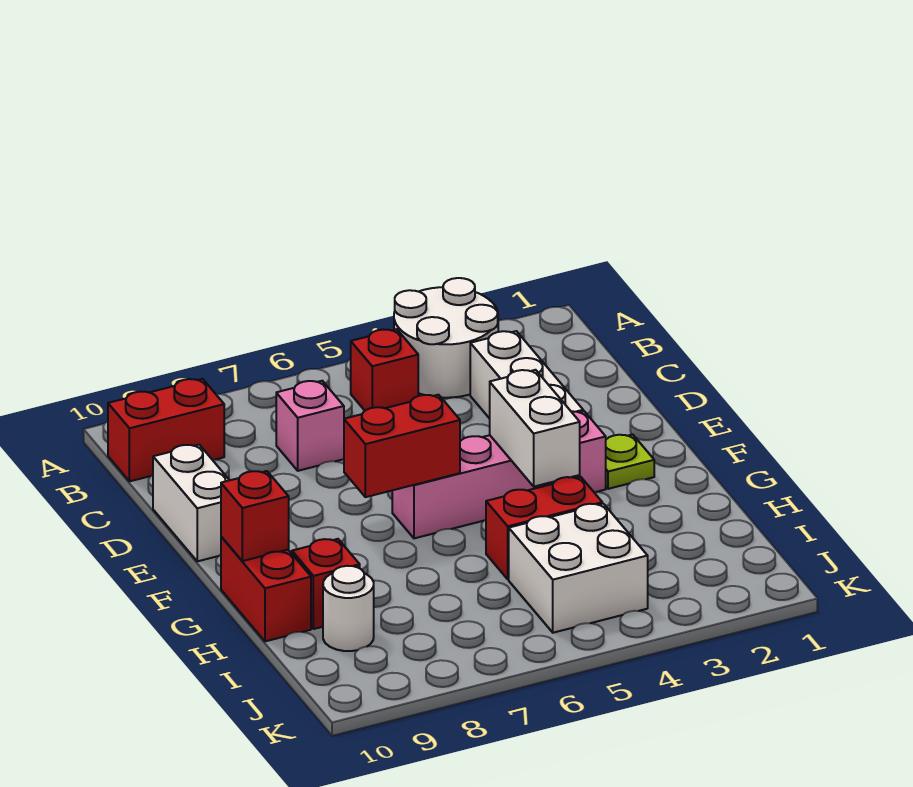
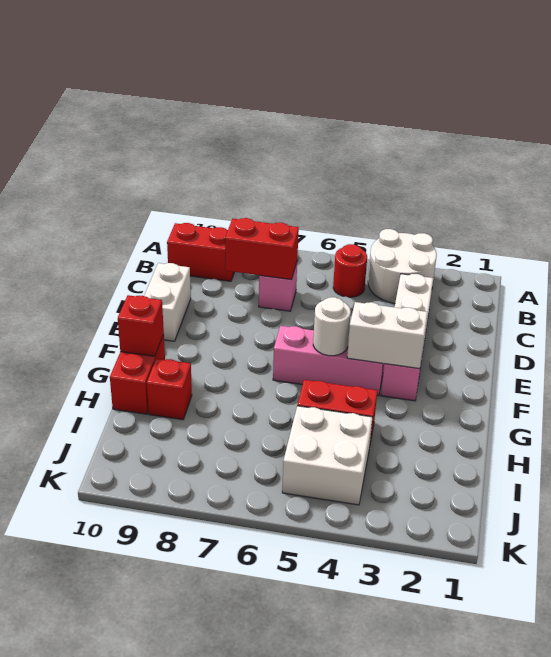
red 1x1 brick [351,329,418,411] -> red 1x1 round brick [333,244,367,297]
lime 1x1 plate [606,434,654,489] -> none
white 1x2 brick [490,370,580,487] -> white 1x2 brick turned to [347,302,428,369]
red 1x2 brick [344,395,460,497] -> red 1x2 brick moved to [225,218,299,280]
white 1x1 round brick [323,566,374,651] -> white 1x1 round brick moved to [313,297,351,356]

